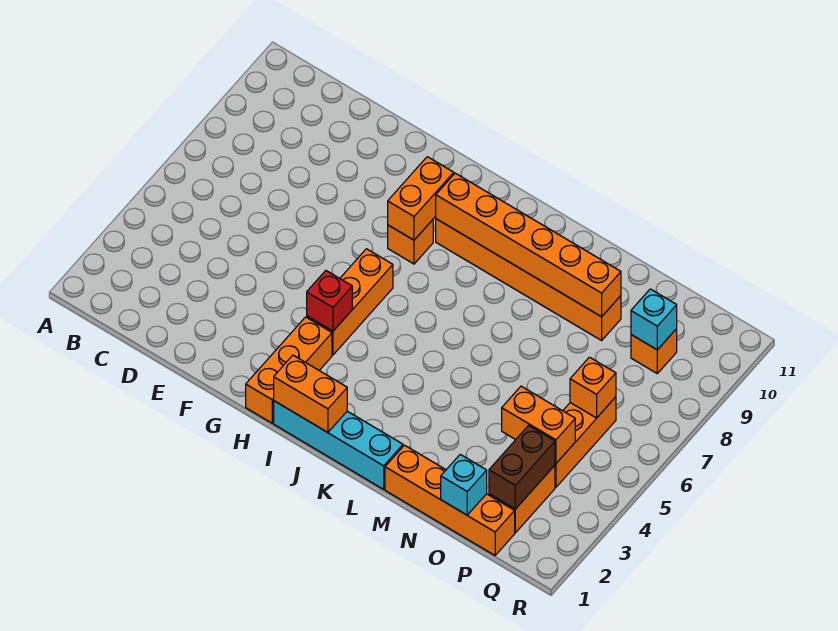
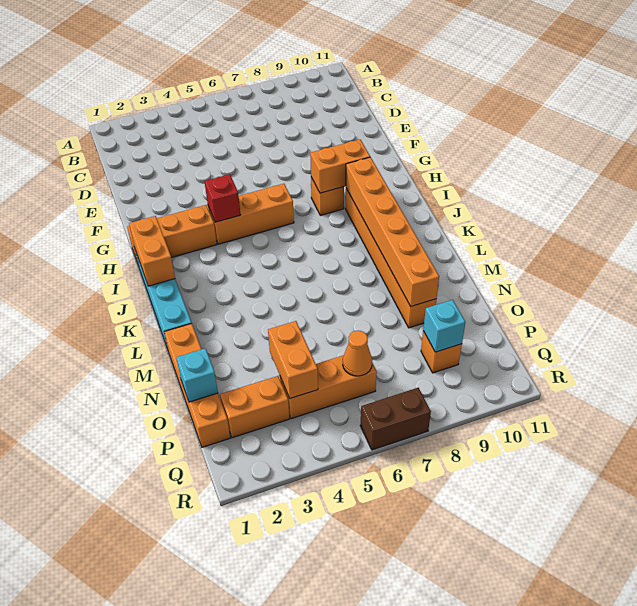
brown 1x2 brick [489,425,555,509] -> brown 1x2 brick moved to [360,388,431,450]
orange 1x1 brick [570,357,616,418] -> orange 1x1 cone [343,331,372,376]

